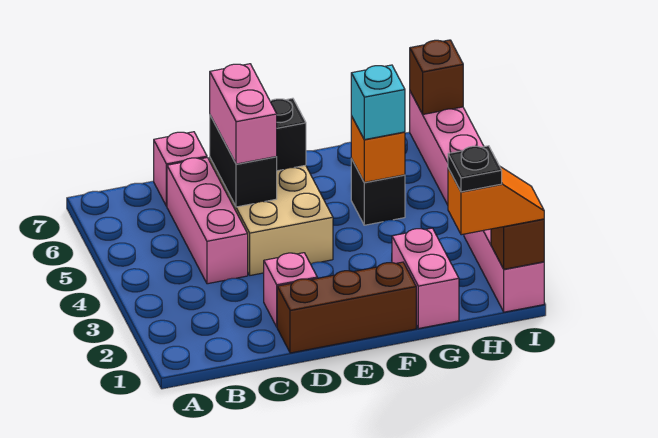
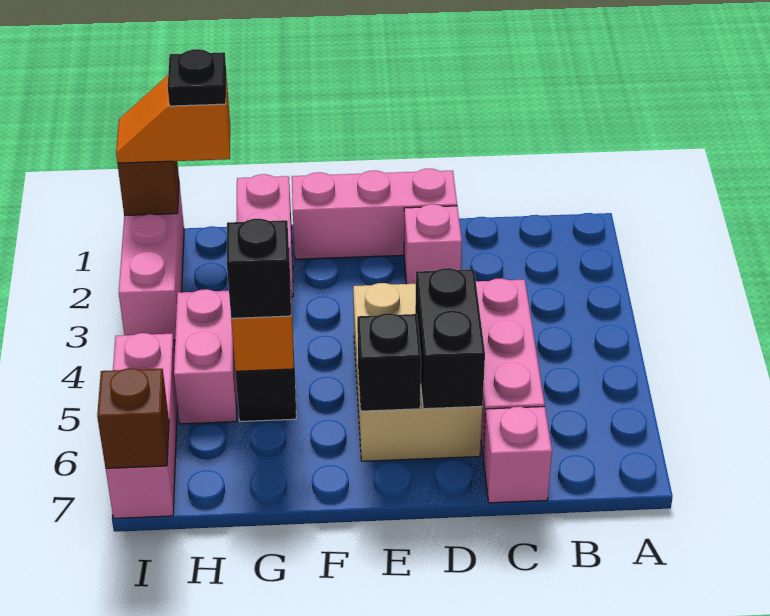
brown 1x3 brick [277,262,416,353] -> pink 1x3 brick [292,169,457,259]
pink 1x2 brick [210,64,277,164] -> pink 1x2 brick moved to [174,289,237,424]
cyan 1x1 brick [351,65,405,140] -> black 1x1 brick [227,219,291,318]

